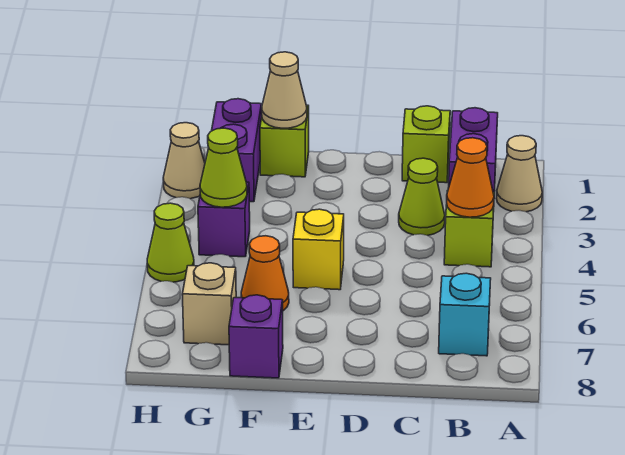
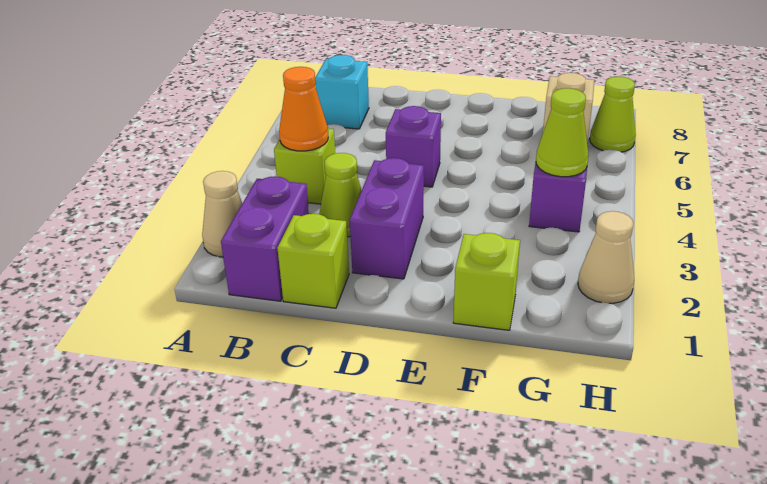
yellow 1x1 brick [293,209,344,290] -> none
tan 1x1 cone [262,52,307,128] -> none
orange 1x1 cone [241,236,289,311] -> none
purple 1x1 brick [229,295,283,378] -> purple 1x1 brick moved to [386,106,441,187]
purple 1x2 brick [212,99,262,202] -> purple 1x2 brick moved to [350,158,424,279]
lime 1x1 cone [147,203,194,282] -> lime 1x1 cone moved to [590,76,636,152]

